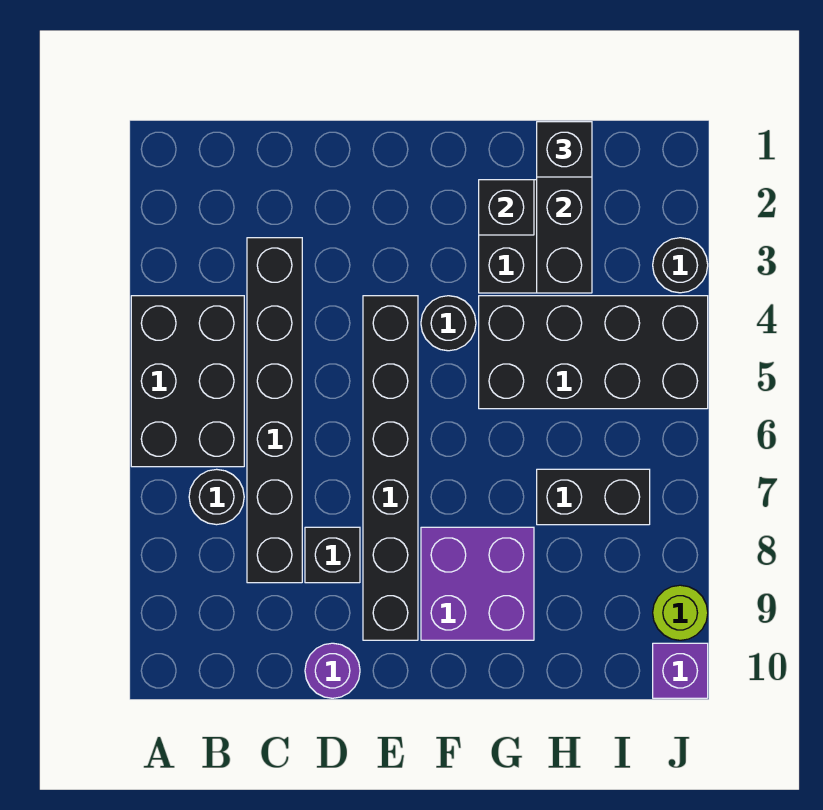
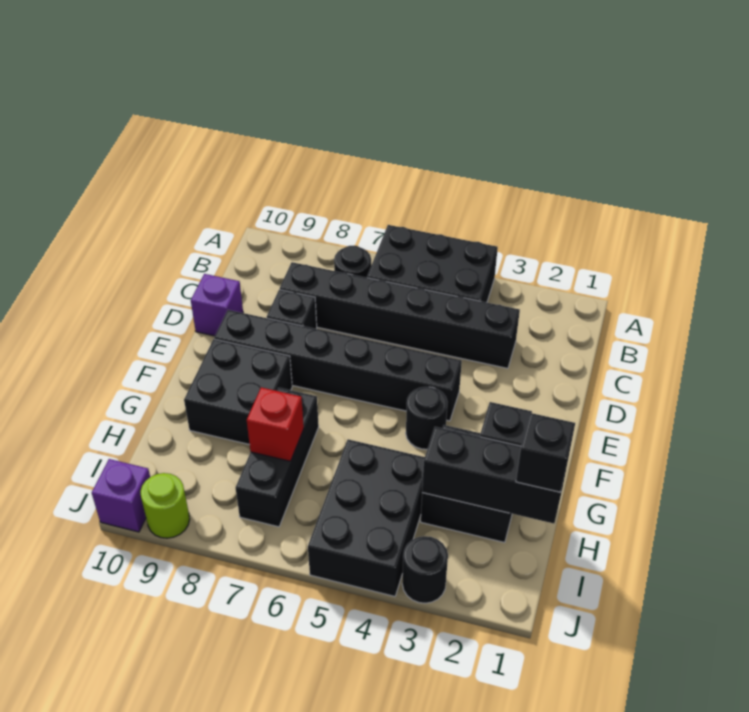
purple 1x1 round brick [305,643,360,698] -> purple 1x1 brick [191,274,243,336]
purple 2x2 brick [421,527,534,640] -> black 2x2 brick [184,339,292,445]
black 2x4 brick [479,296,708,409] -> black 2x3 brick [308,439,425,596]
black 1x2 brick [537,469,650,525] -> black 1x3 brick [236,388,319,527]
none -> red 1x1 brick [247,387,304,461]

